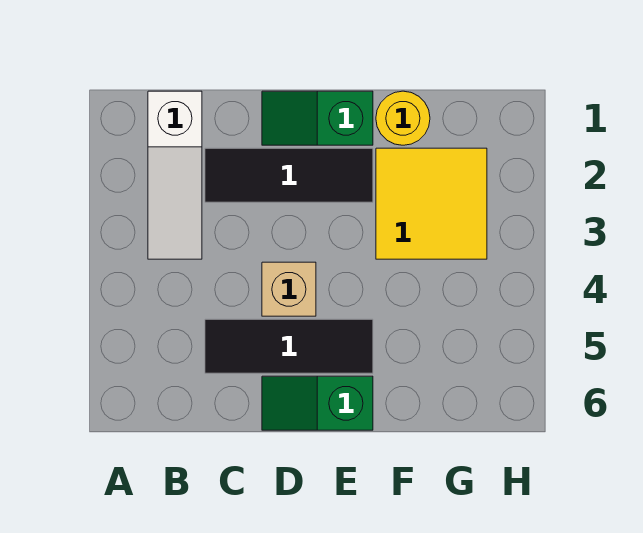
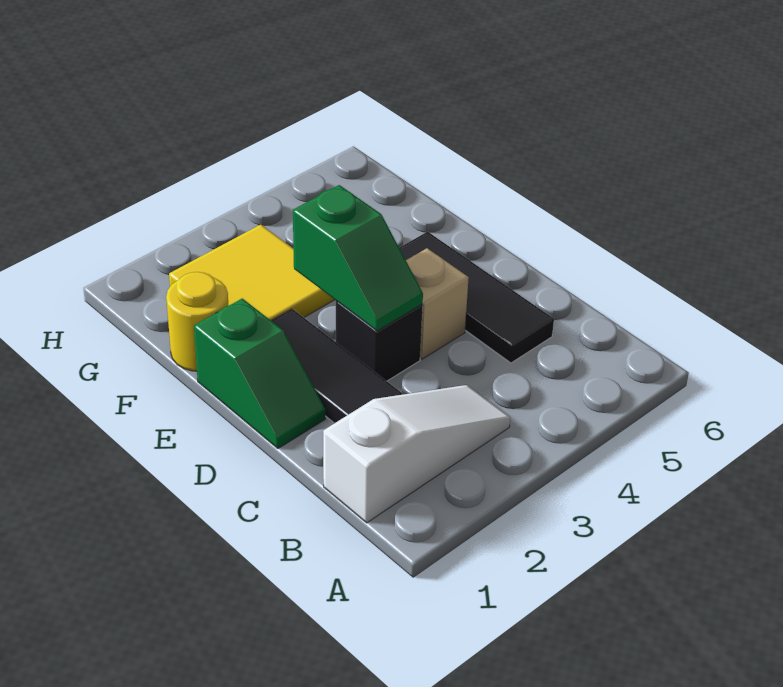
none -> black 1x1 brick [336,301,423,381]
green 1x2 slope [262,376,373,430] -> green 1x2 slope moved to [293,185,423,331]

